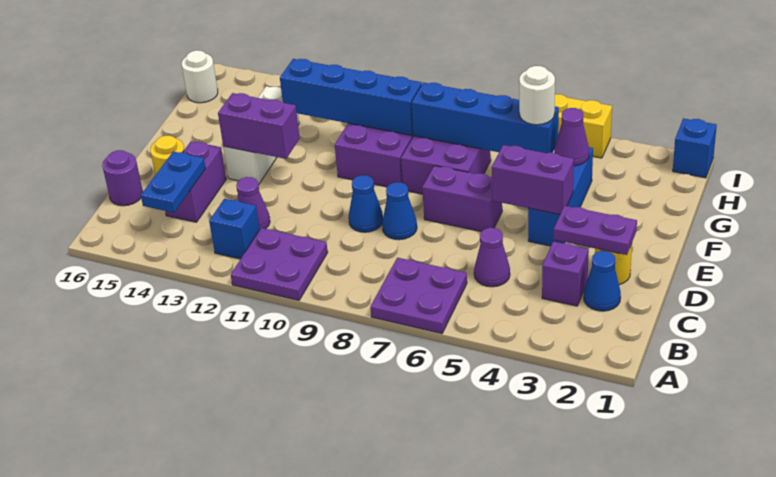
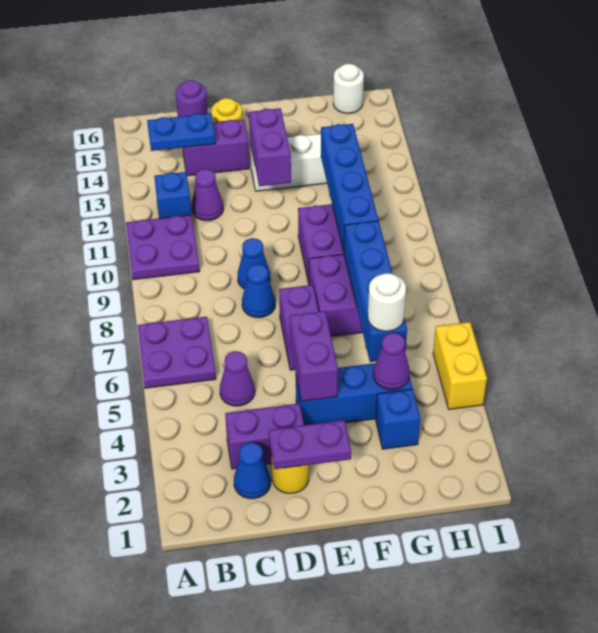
purple 1x1 brick [542,241,589,306] -> purple 1x2 brick [225,404,304,469]
purple 1x2 plate [554,206,637,255] -> purple 1x2 plate turned to [269,420,351,469]
blue 1x1 brick [673,118,717,178] -> blue 1x1 brick moved to [376,389,420,449]

